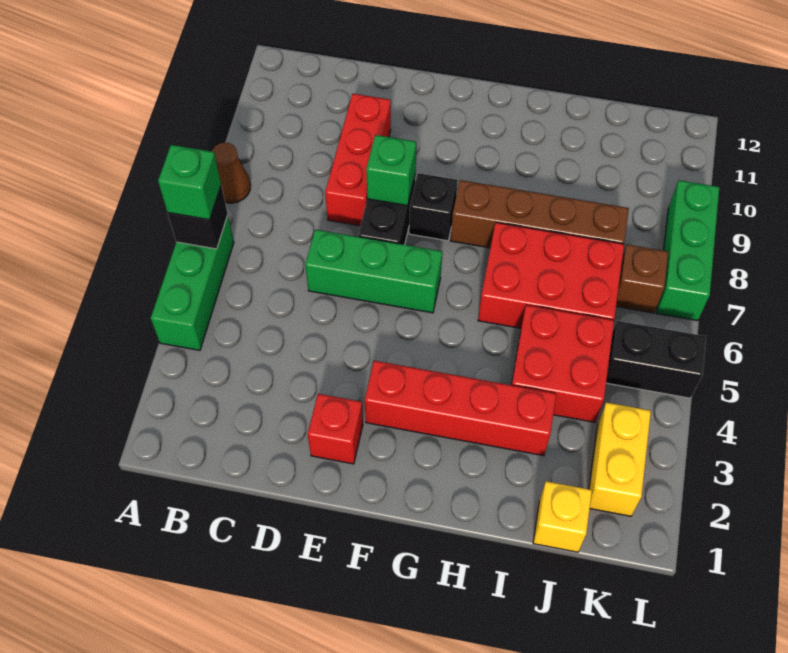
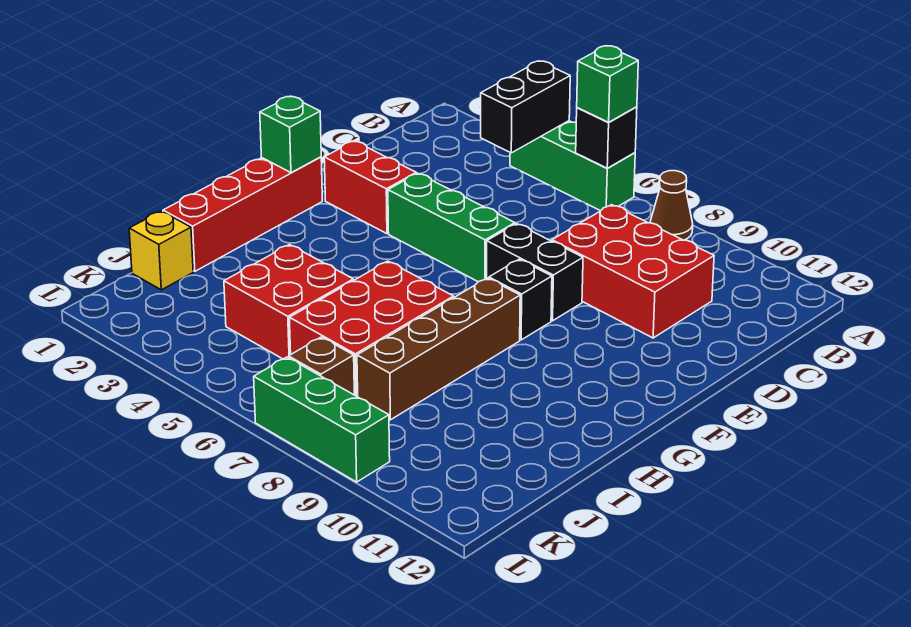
green 1x3 brick [305,230,442,313] -> green 1x3 brick turned to [388,173,515,282]
red 1x3 brick [325,94,391,226] -> red 2x3 brick [552,205,714,338]
red 1x1 brick [308,394,363,464] -> red 1x2 brick [324,141,416,234]
green 1x1 brick [366,135,416,206] -> green 1x1 brick moved to [260,96,321,173]
red 1x4 brick [365,361,556,456] -> red 1x4 brick moved to [163,157,322,271]
yellow 1x2 brick [589,403,651,516] -> none
black 1x2 brick [606,321,706,398] -> black 1x2 brick moved to [481,61,570,153]

